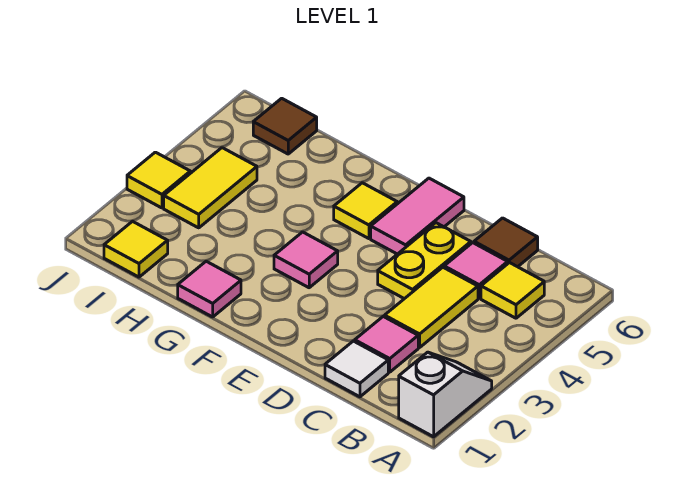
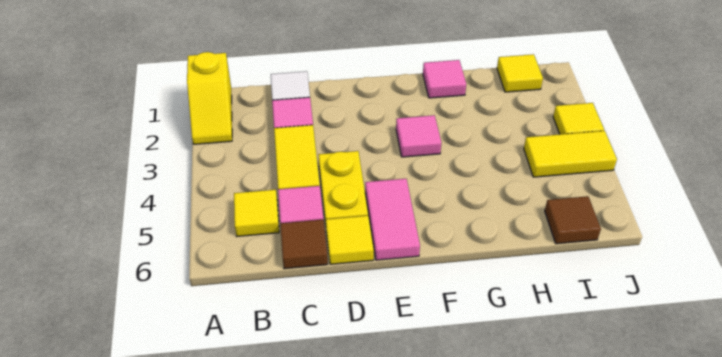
white 1x2 slope [399,352,492,437] -> yellow 1x2 slope [187,52,232,144]
yellow 1x1 tile [334,183,397,239] -> yellow 1x1 tile moved to [326,216,374,264]
yellow 1x2 tile [164,148,257,228] -> yellow 1x2 tile turned to [524,131,617,177]

